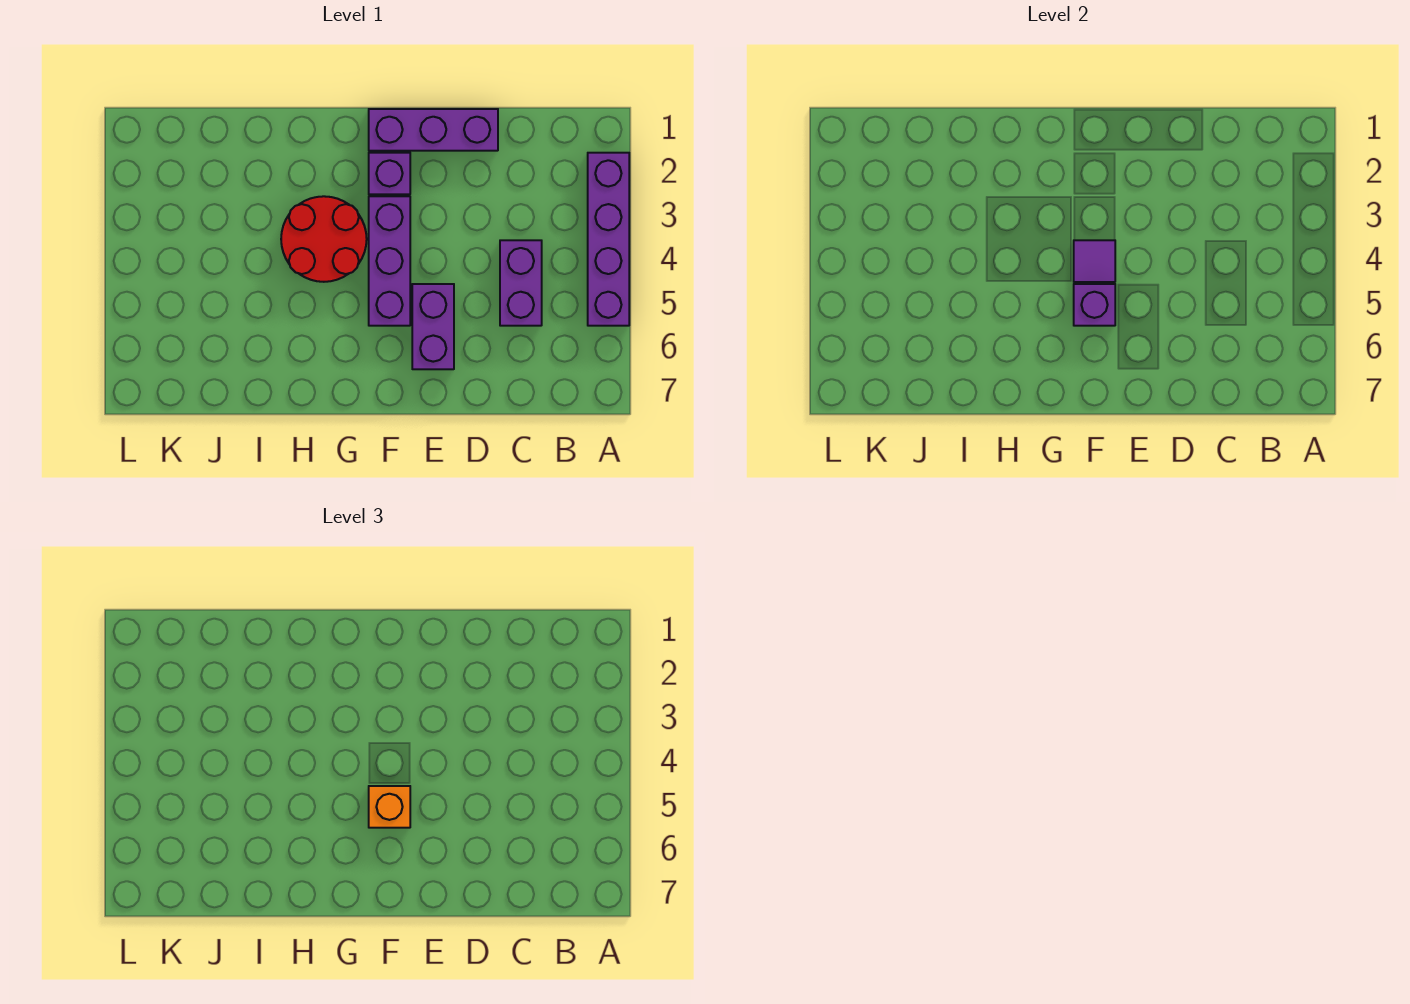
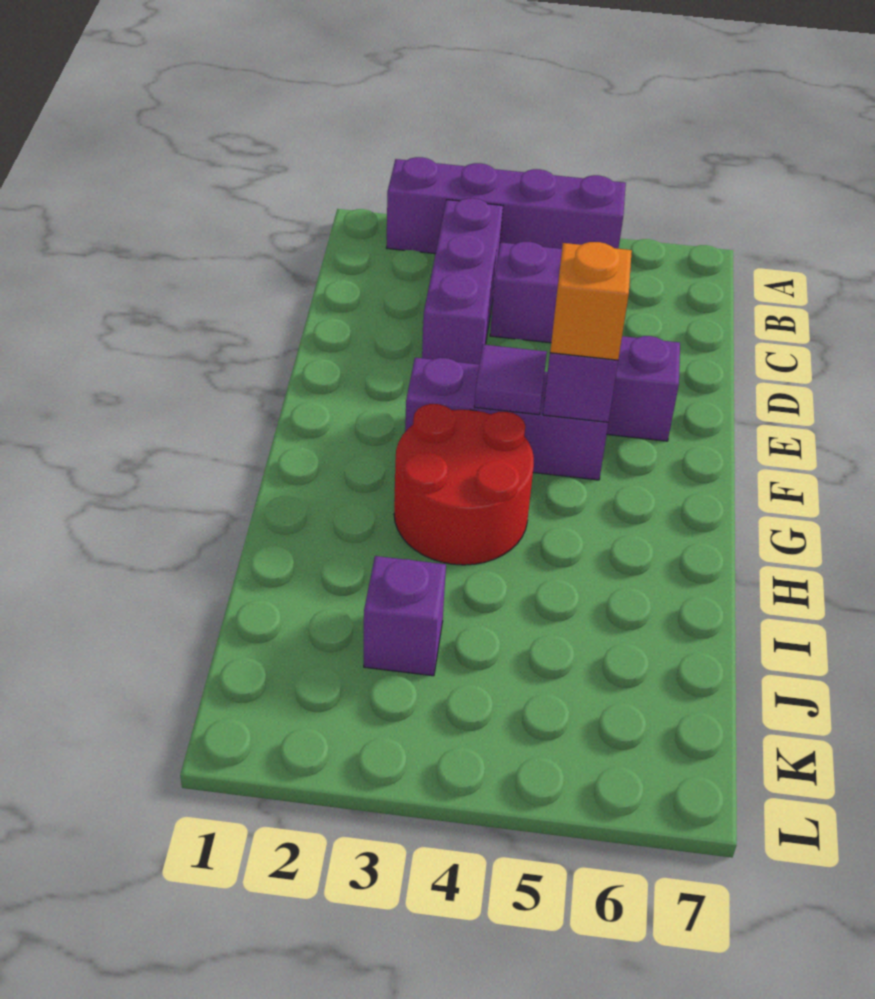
purple 1x3 brick [369,109,498,151] -> purple 1x3 brick moved to [422,198,503,364]
purple 1x1 brick [369,153,410,194] -> purple 1x1 brick moved to [364,556,446,676]

